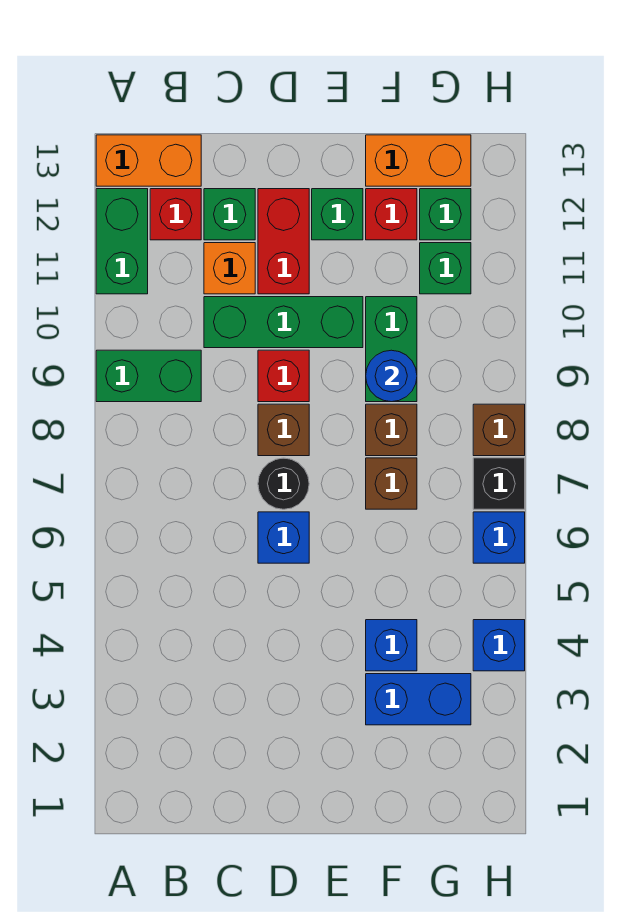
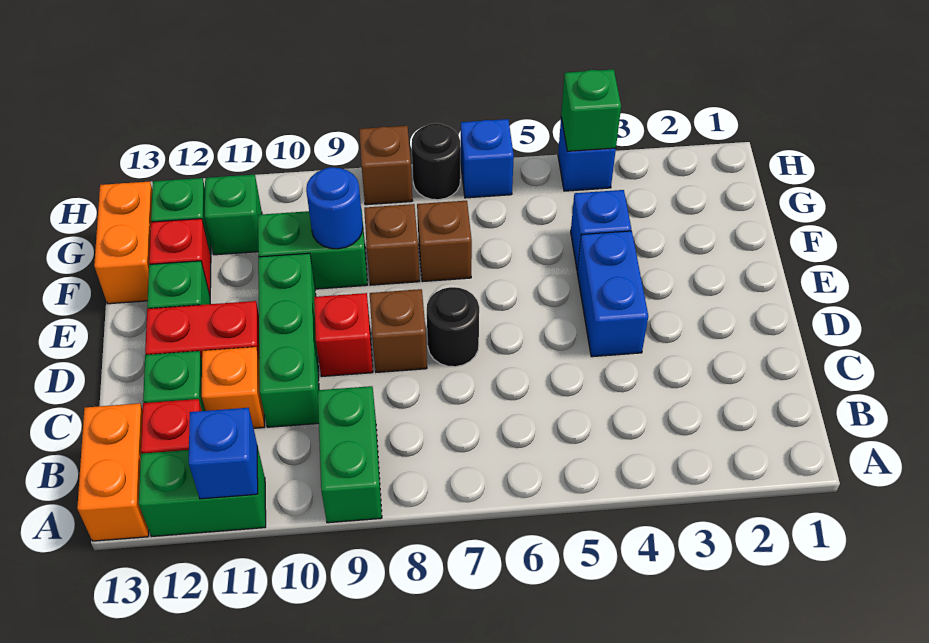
blue 1x1 brick [258,512,309,563] -> blue 1x1 brick moved to [189,408,258,499]
blue 1x2 brick [366,674,471,725] -> blue 1x2 brick moved to [577,231,648,357]
none -> green 1x1 brick [561,69,621,151]
black 1x1 brick [473,458,525,509] -> black 1x1 round brick [412,123,460,200]

